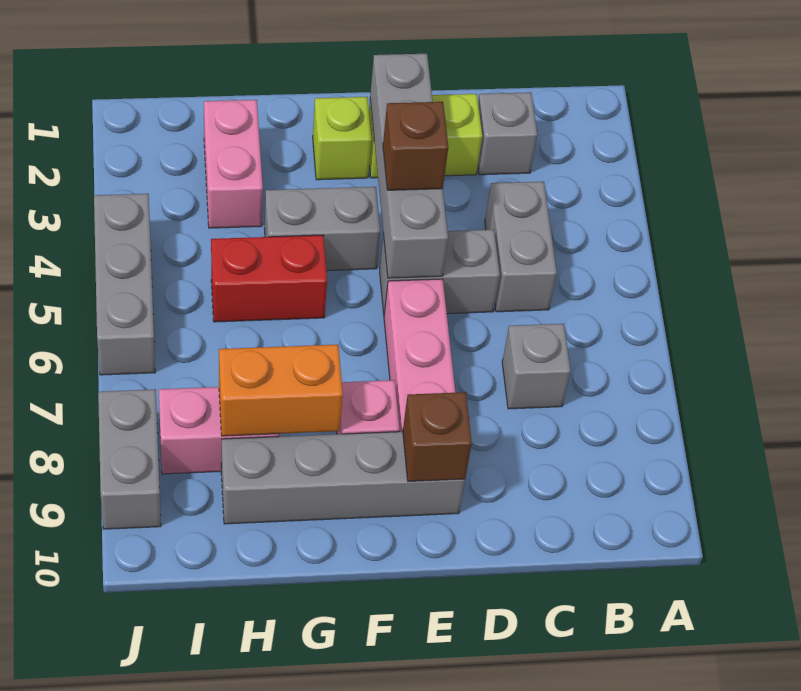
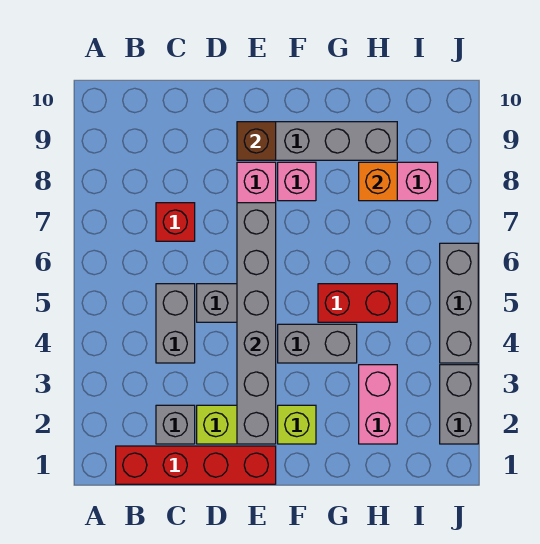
none -> red 1x4 brick [116,446,276,484]
grey 1x1 brick [502,324,571,409] -> red 1x1 brick [156,203,195,241]
grey 1x4 brick [370,54,448,278] -> grey 1x6 brick [237,203,276,444]
brown 1x1 brick [383,102,448,190] -> none
orange 1x2 brick [219,345,343,436] -> orange 1x1 brick [359,162,397,201]
grey 1x2 brick [98,389,161,529] -> grey 1x2 brick moved to [440,365,478,444]

